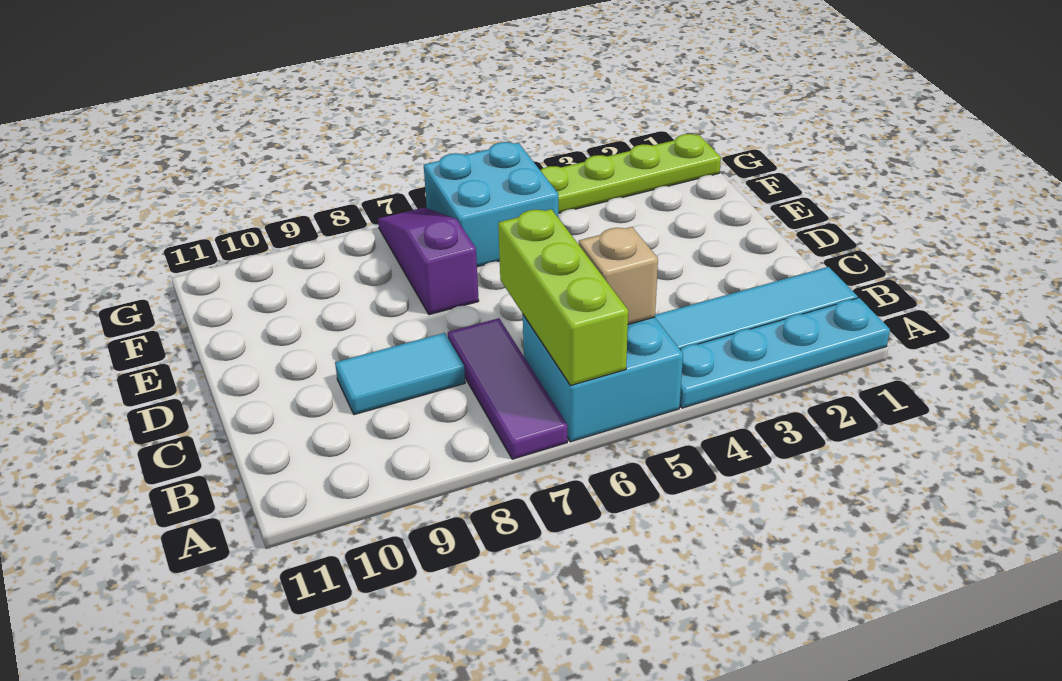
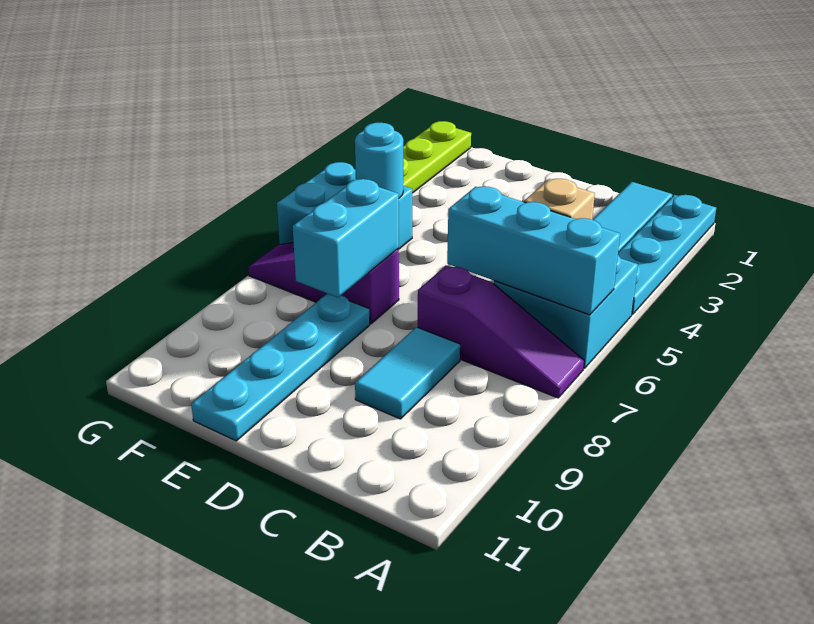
lime 1x3 brick [498,209,628,386] -> cyan 1x3 brick [447,186,620,315]
purple 1x3 tile [448,318,567,459] -> purple 1x3 slope [418,266,584,398]
none -> cyan 1x2 brick [293,179,399,297]
none -> cyan 1x4 plate [191,293,370,441]
none -> cyan 1x1 round brick [355,123,403,198]

